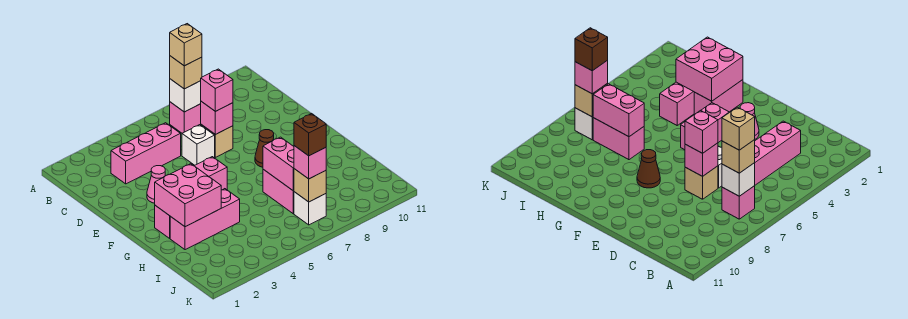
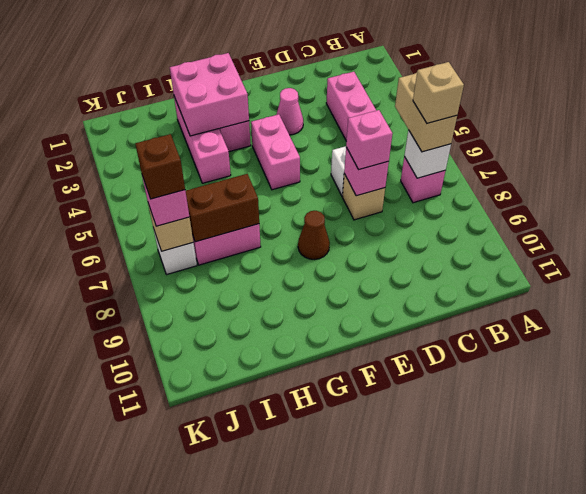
tan 1x1 brick [170,56,202,89] -> tan 1x2 brick [395,73,457,152]
pink 1x2 brick [263,137,294,191] -> brown 1x2 brick [186,174,259,242]

